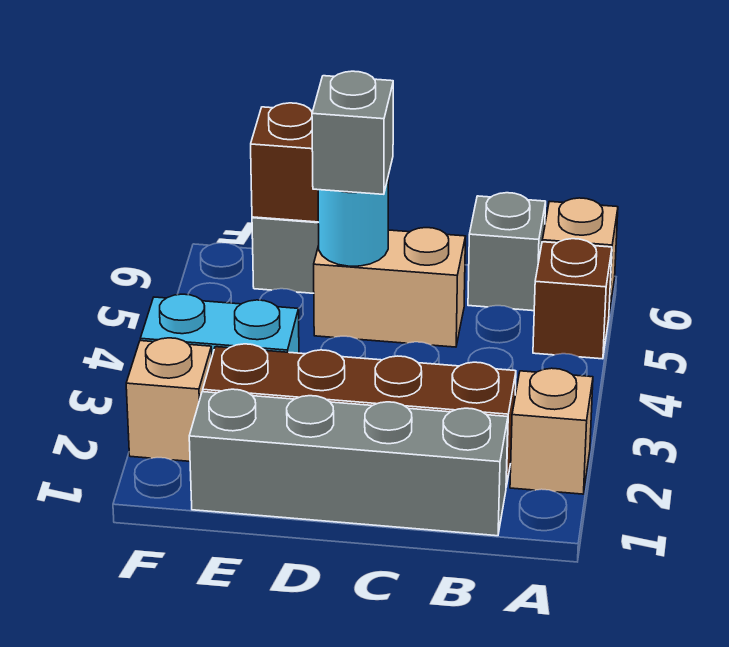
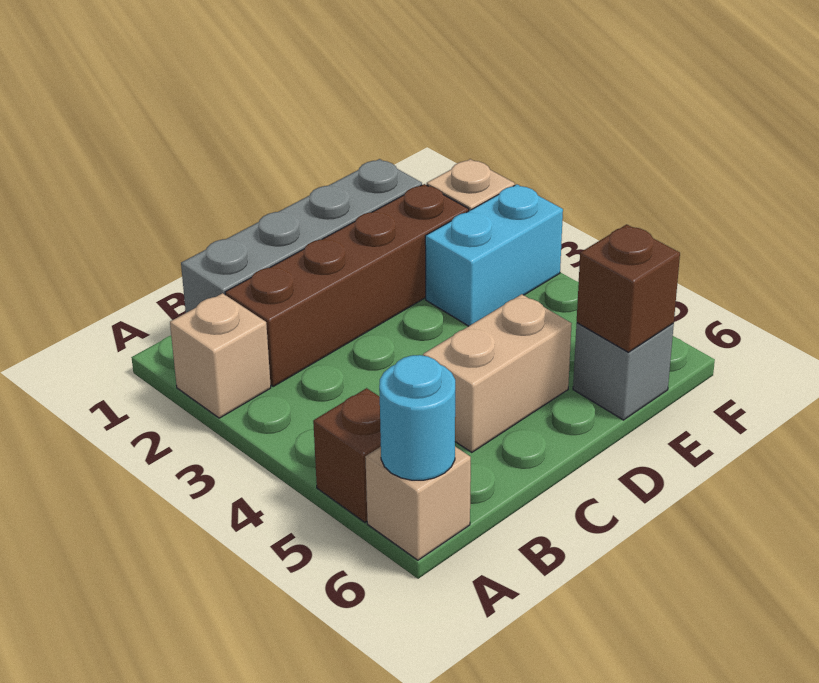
grey 1x1 brick [468,193,546,311] -> none
cyan 1x1 round brick [318,176,389,266] -> cyan 1x1 round brick moved to [379,355,455,480]
grey 1x1 brick [312,71,393,194] -> none

